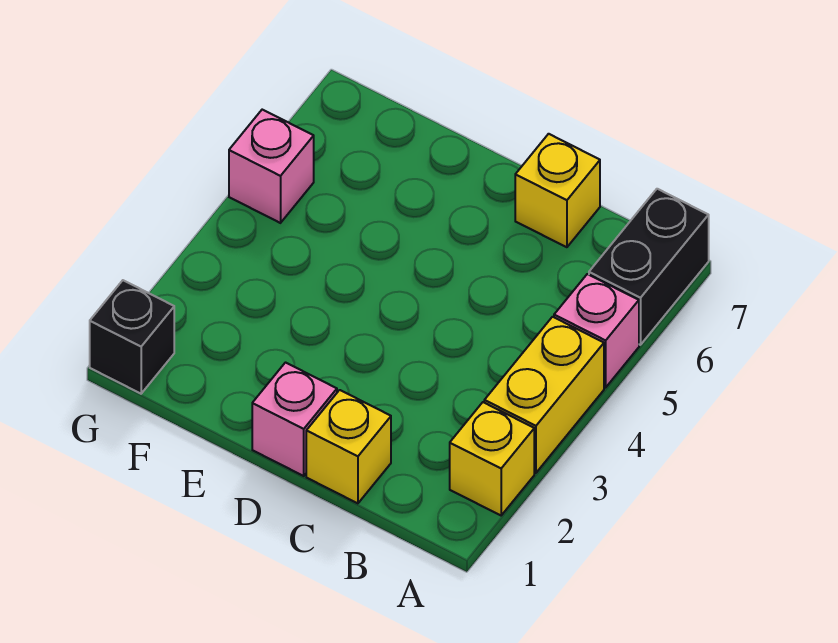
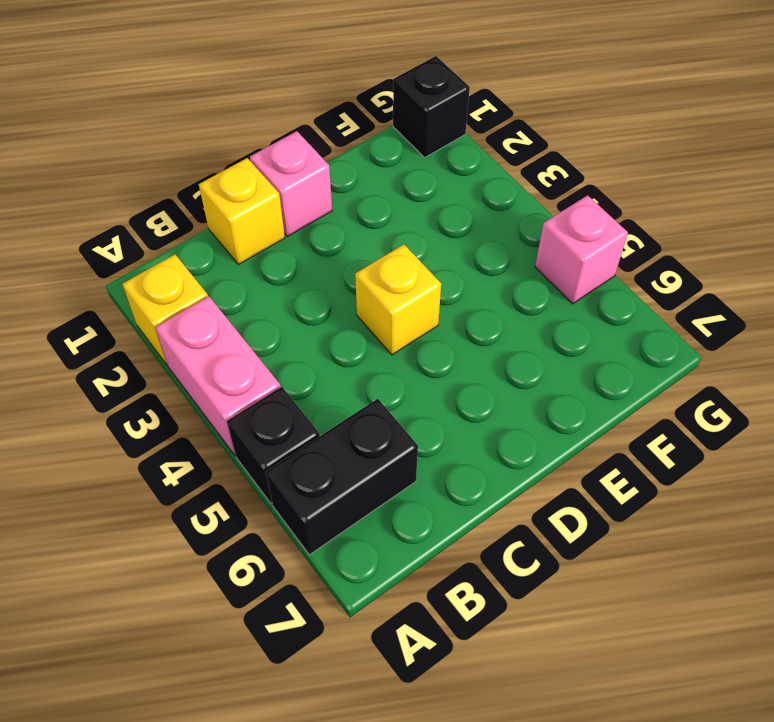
yellow 1x2 brick [484,317,604,473] -> pink 1x2 brick [155,296,280,455]
pink 1x1 brick [554,274,639,388] -> black 1x1 brick [227,387,320,504]
black 1x2 brick [589,189,709,345] -> black 1x2 brick turned to [265,399,418,555]
yellow 1x1 brick [515,134,600,247] -> yellow 1x1 brick moved to [355,244,441,355]

